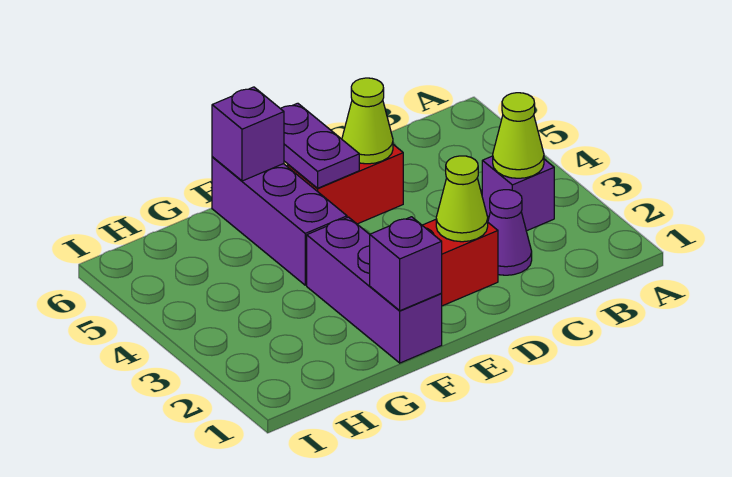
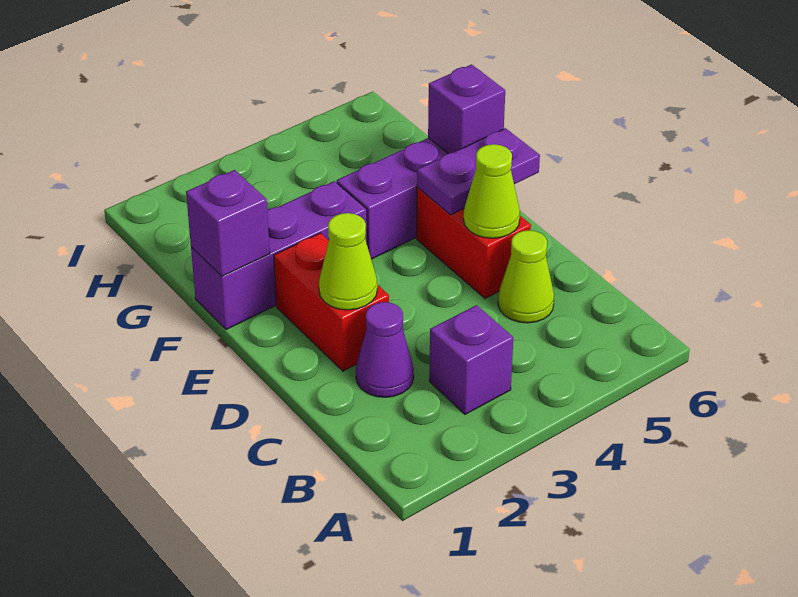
lime 1x1 cone [493,93,544,178] -> lime 1x1 cone moved to [498,230,554,323]

